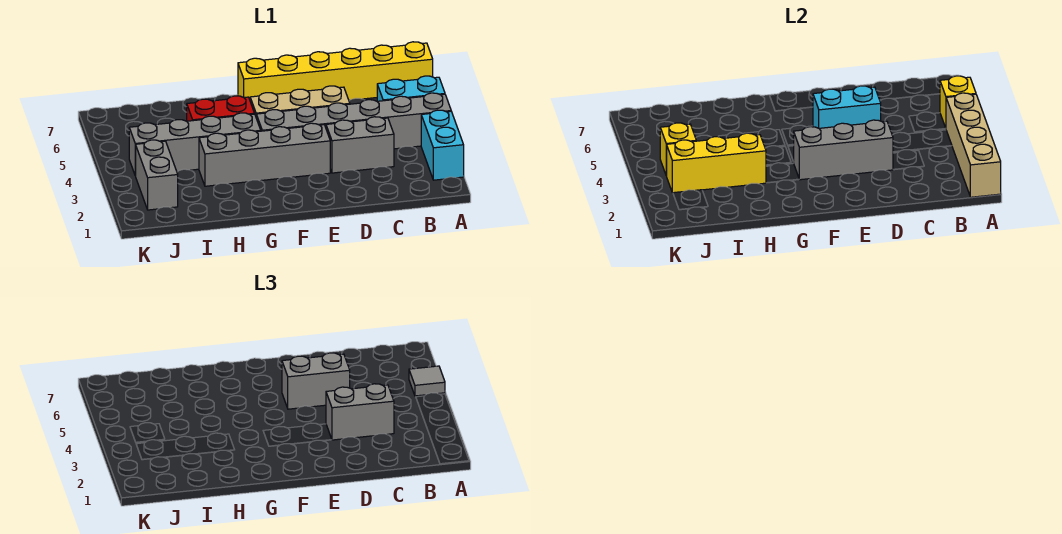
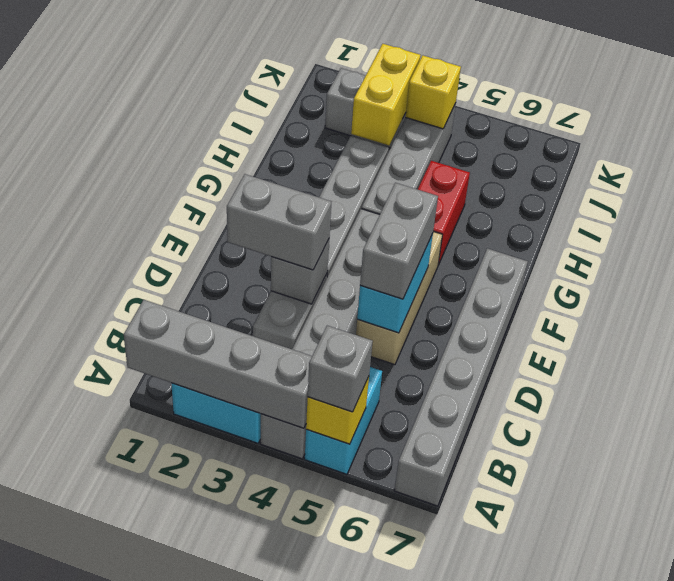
tan 1x4 brick [946,93,1001,197] -> grey 1x4 brick [124,300,312,428]
grey 1x1 tile [409,366,445,396] -> grey 1x1 brick [308,326,373,412]
yellow 1x6 brick [238,42,433,100] -> grey 1x6 brick [394,249,528,506]
grey 1x2 brick [326,384,394,440] -> grey 1x2 brick turned to [227,174,331,270]
grey 1x3 brick [793,120,893,180] -> grey 1x1 brick [271,239,329,304]
yellow 1x3 brick [667,133,766,193] -> yellow 1x2 brick [351,44,420,145]

